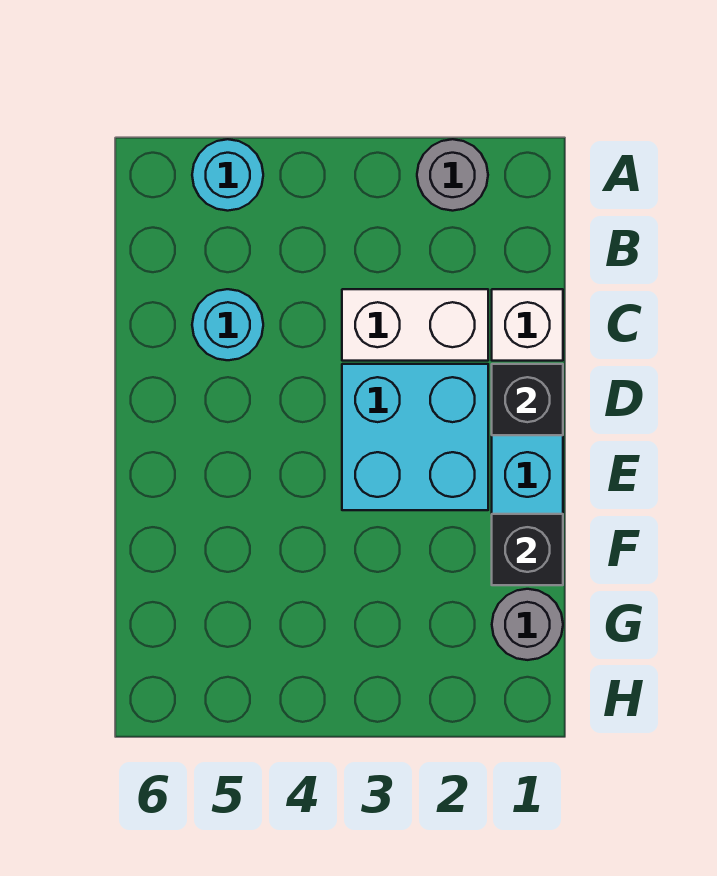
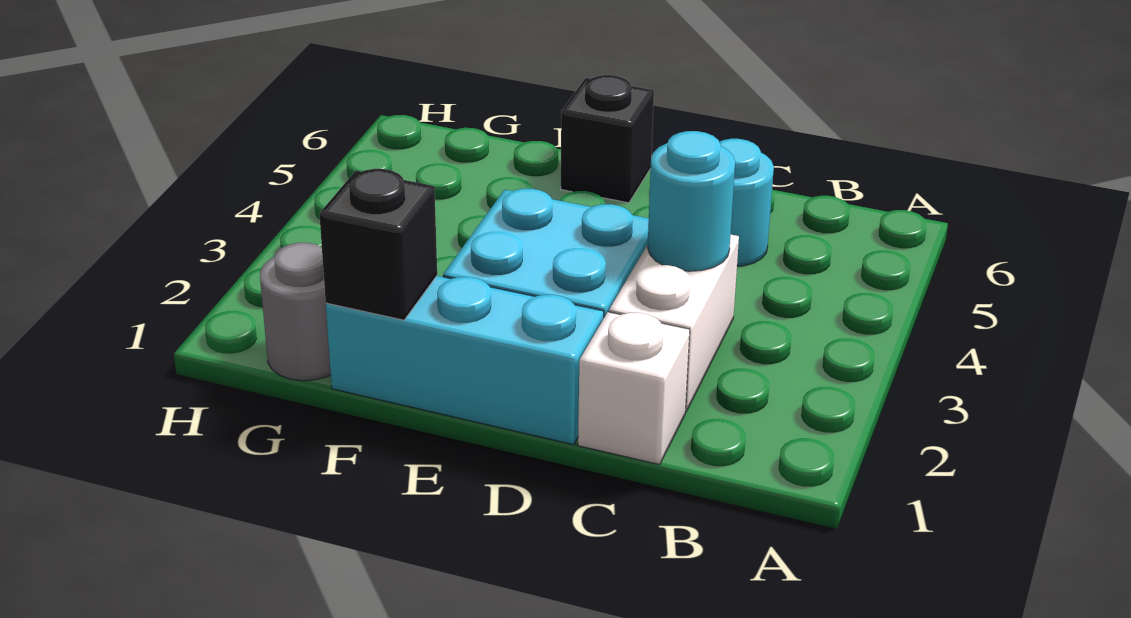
grey 1x1 round brick [417,139,488,211] -> none
cyan 1x1 round brick [192,139,263,211] -> cyan 1x1 round brick moved to [648,131,735,271]
black 1x1 brick [492,364,563,435] -> black 1x1 brick moved to [561,75,654,203]

